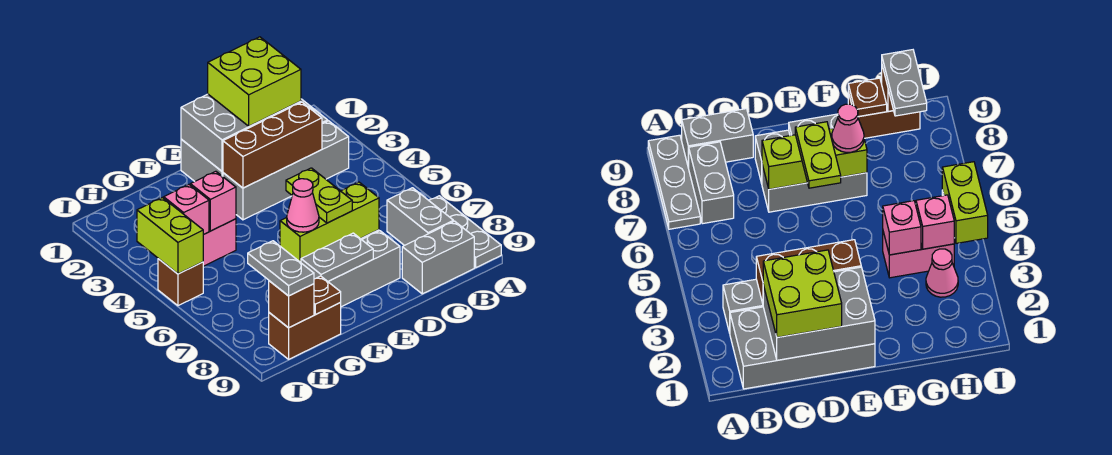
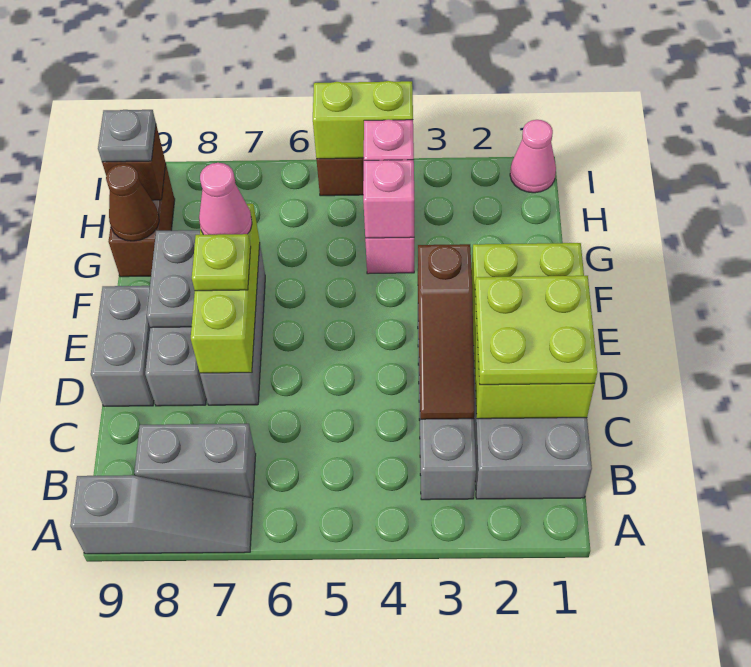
grey 1x3 plate [429,196,501,267] -> grey 1x3 slope [70,475,253,554]
grey 1x2 brick [402,221,474,294] -> grey 1x2 brick moved to [91,286,154,406]
grey 2x3 brick [181,94,301,171] -> lime 2x3 brick [471,243,595,419]
lime 2x2 brick [208,37,301,126] -> lime 2x2 plate [475,276,598,385]
brown 1x3 brick [223,102,322,188] -> brown 1x3 slope [418,244,474,419]
lime 1x2 plate [286,168,352,223] -> lime 1x1 plate [192,234,251,291]
brown 1x1 plate [314,276,341,315] -> brown 1x1 cone [106,164,159,241]
pink 1x1 cone [926,249,958,297] -> pink 1x1 cone moved to [510,120,556,193]
grey 1x2 plate [248,241,314,296] -> grey 1x1 plate [98,110,156,162]

